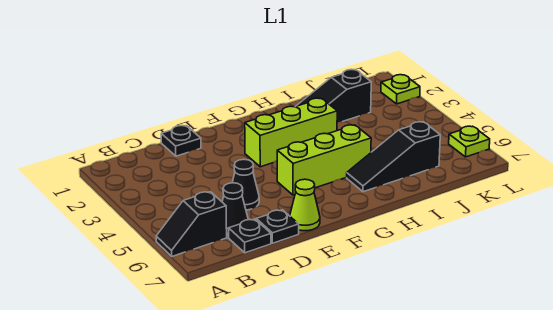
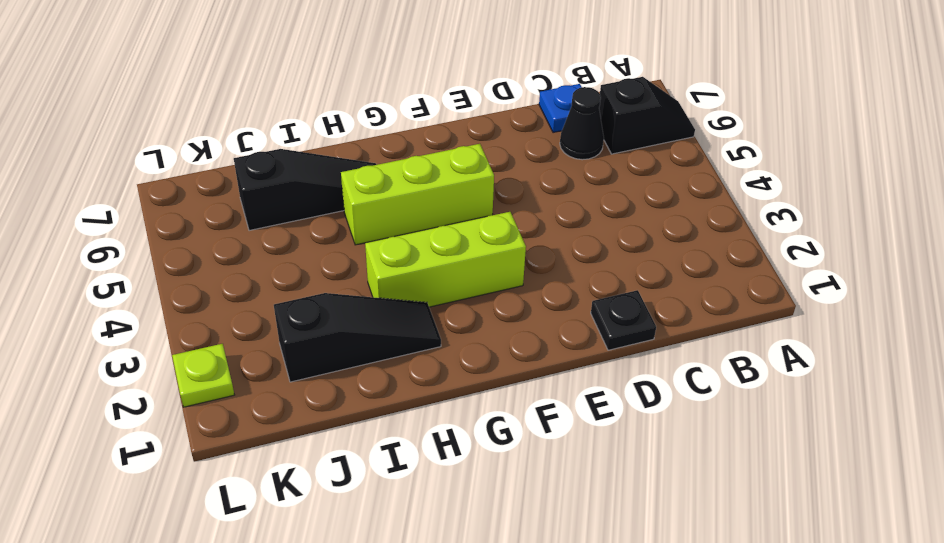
black 1x1 plate [229,219,271,253] -> blue 1x1 plate [539,84,582,133]
black 1x1 cone [232,159,259,210] -> none
black 1x1 plate [256,210,299,243] -> none
lime 1x1 cone [290,179,320,231] -> none
lime 1x1 plate [449,126,490,157] -> none

